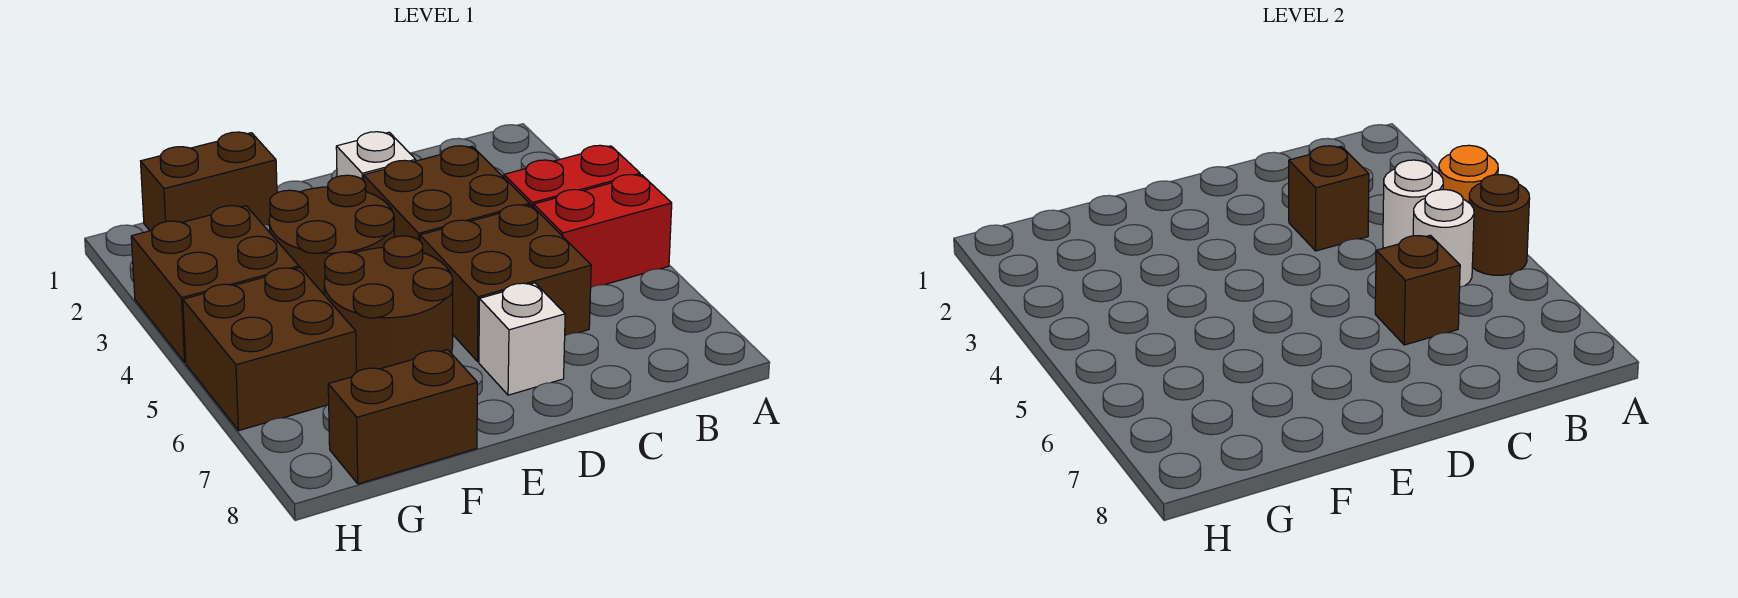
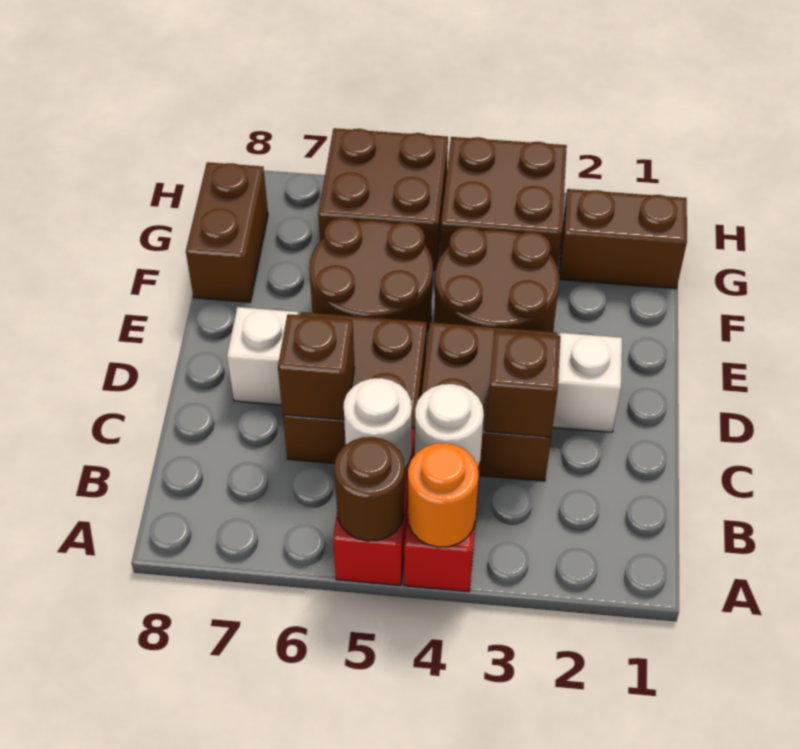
brown 1x2 brick [141,132,277,231] -> brown 1x2 brick turned to [559,189,687,289]

